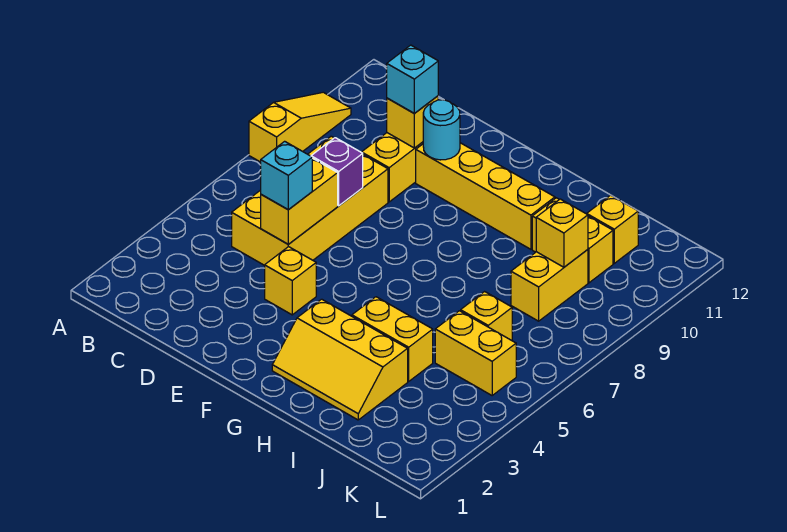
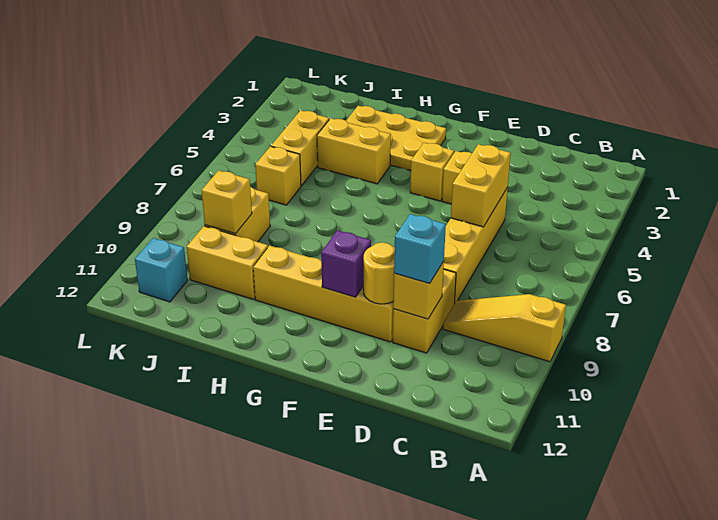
yellow 1x3 slope [249,92,351,162] -> yellow 1x3 slope turned to [443,294,566,362]
yellow 2x4 brick [232,136,388,265] -> yellow 1x4 brick [444,188,508,303]
cyan 1x1 brick [261,141,312,210] -> cyan 1x1 brick moved to [135,238,188,302]
purple 1x1 brick [311,138,363,206] -> purple 1x1 brick moved to [321,230,371,297]
cyan 1x1 round brick [423,100,460,160] -> yellow 1x1 round brick [363,242,395,304]
yellow 2x3 slope [272,299,408,420] -> yellow 2x3 plate [346,106,446,171]
yellow 1x2 brick [435,311,516,395] -> yellow 1x2 brick turned to [271,110,329,186]
yellow 1x1 brick [587,195,638,263] -> yellow 1x1 brick moved to [410,143,454,201]

